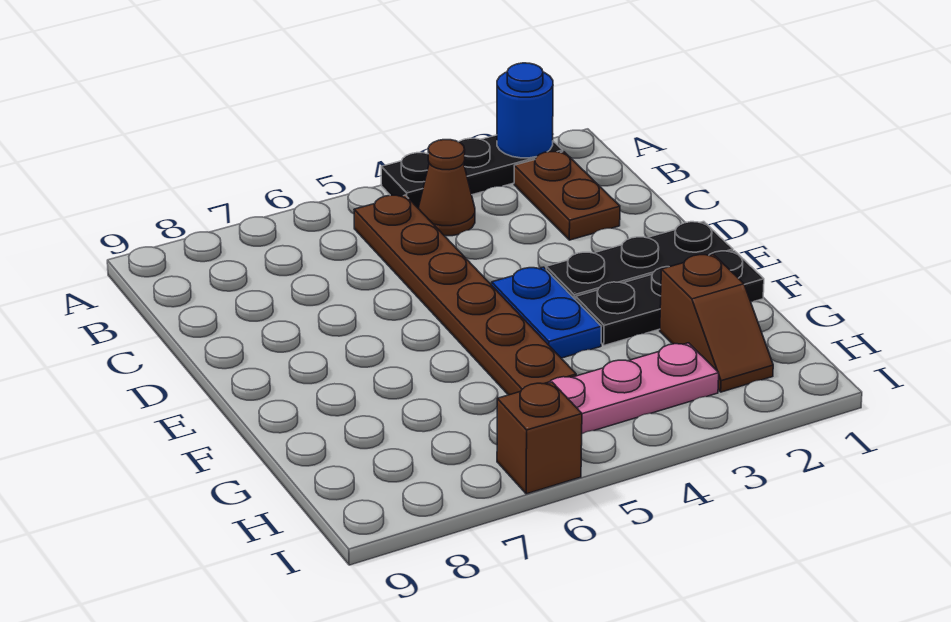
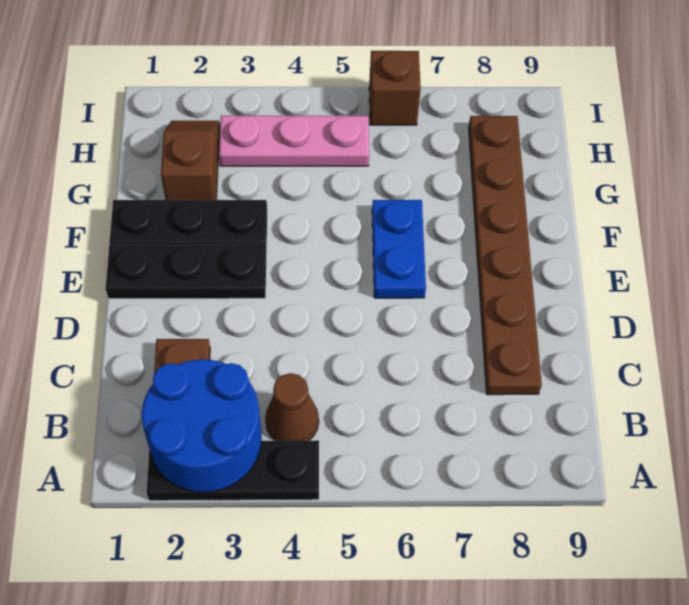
blue 1x1 round brick [497,63,553,158] -> blue 2x2 round brick [142,359,262,492]
brown 1x6 plate [354,195,576,395] -> brown 1x6 plate moved to [468,116,542,395]
blue 1x2 plate [492,267,601,358] -> blue 1x2 plate moved to [372,200,426,298]

